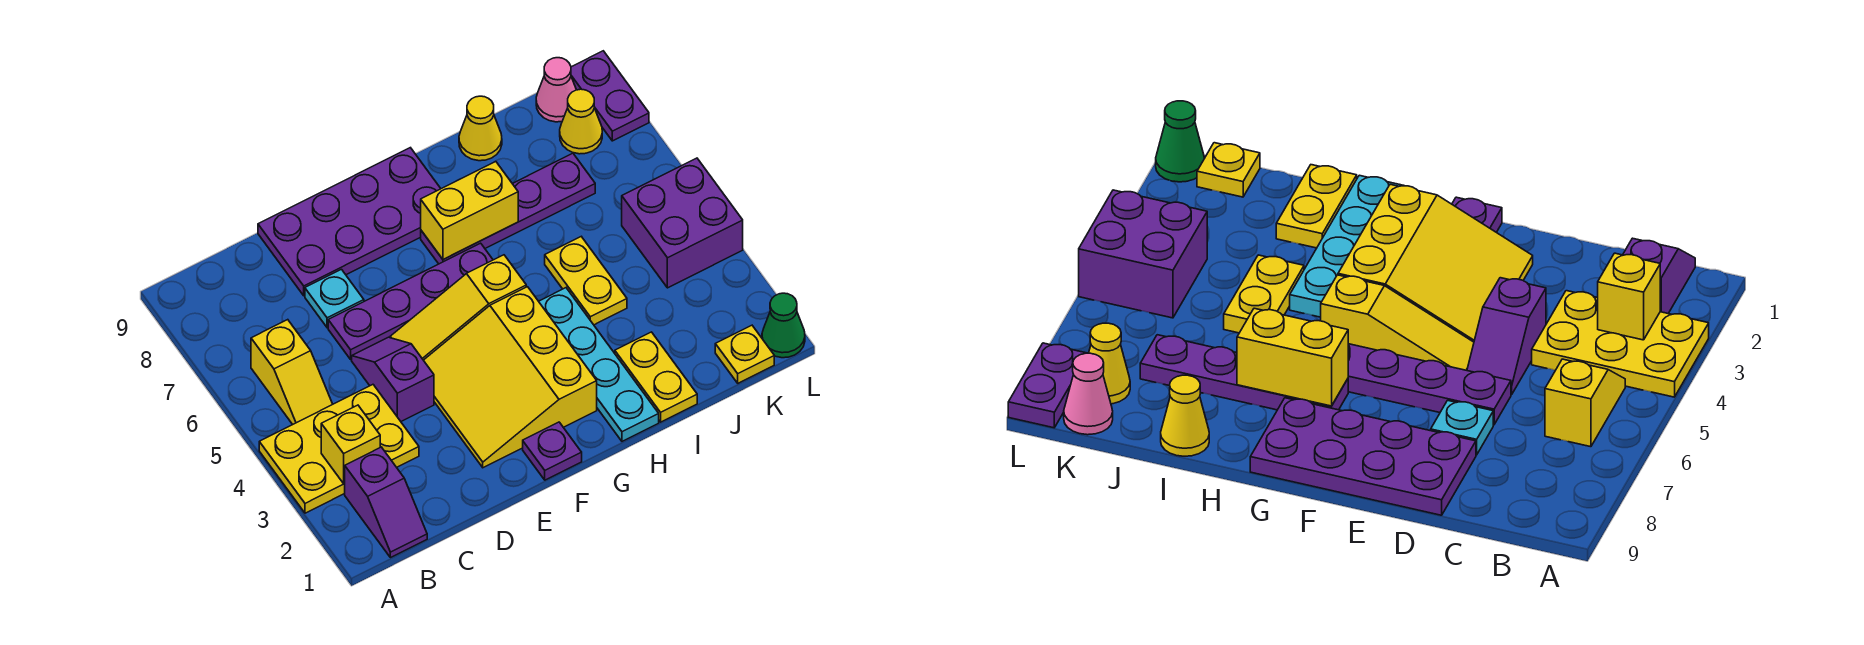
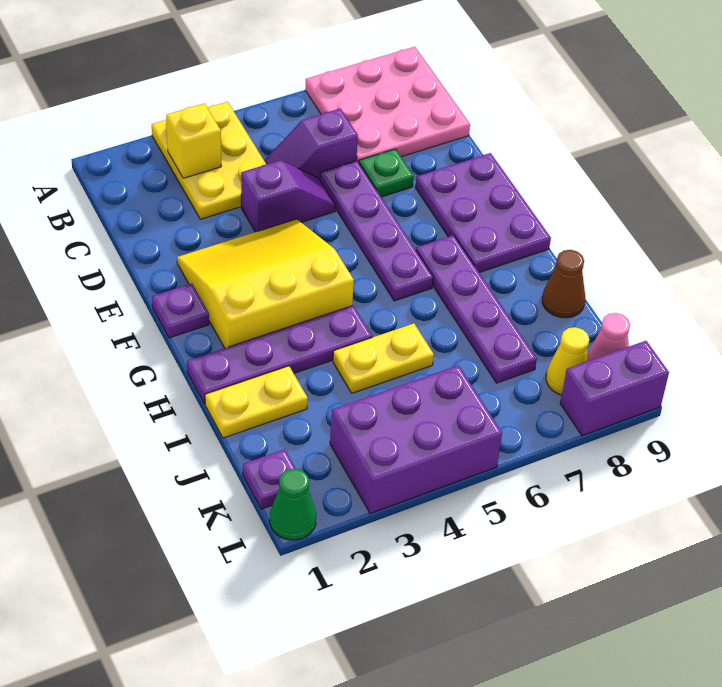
none -> pink 3x3 plate [305,47,470,162]
purple 1x2 slope [344,447,427,558] -> purple 1x2 slope moved to [264,109,358,180]
yellow 1x2 slope [251,320,333,424] -> none
cyan 1x1 plate [305,269,364,328] -> green 1x1 plate [359,149,414,197]
purple 2x4 plate [258,148,441,296] -> purple 2x3 plate [415,153,551,273]
yellow 1x3 slope [390,255,526,360] -> none
yellow 1x2 brick [421,162,518,259] -> none
cyan 1x4 plate [539,288,659,441] -> purple 1x4 plate [187,306,372,404]
yellow 1x1 cone [459,96,502,161] -> brown 1x1 cone [542,250,585,318]
yellow 1x1 plate [715,325,774,383] -> purple 1x1 plate [243,449,296,509]
purple 2x2 brick [622,158,743,288] -> purple 2x3 brick [330,365,502,514]
purple 1x2 plate [571,51,649,141] -> purple 1x2 brick [560,341,669,436]

